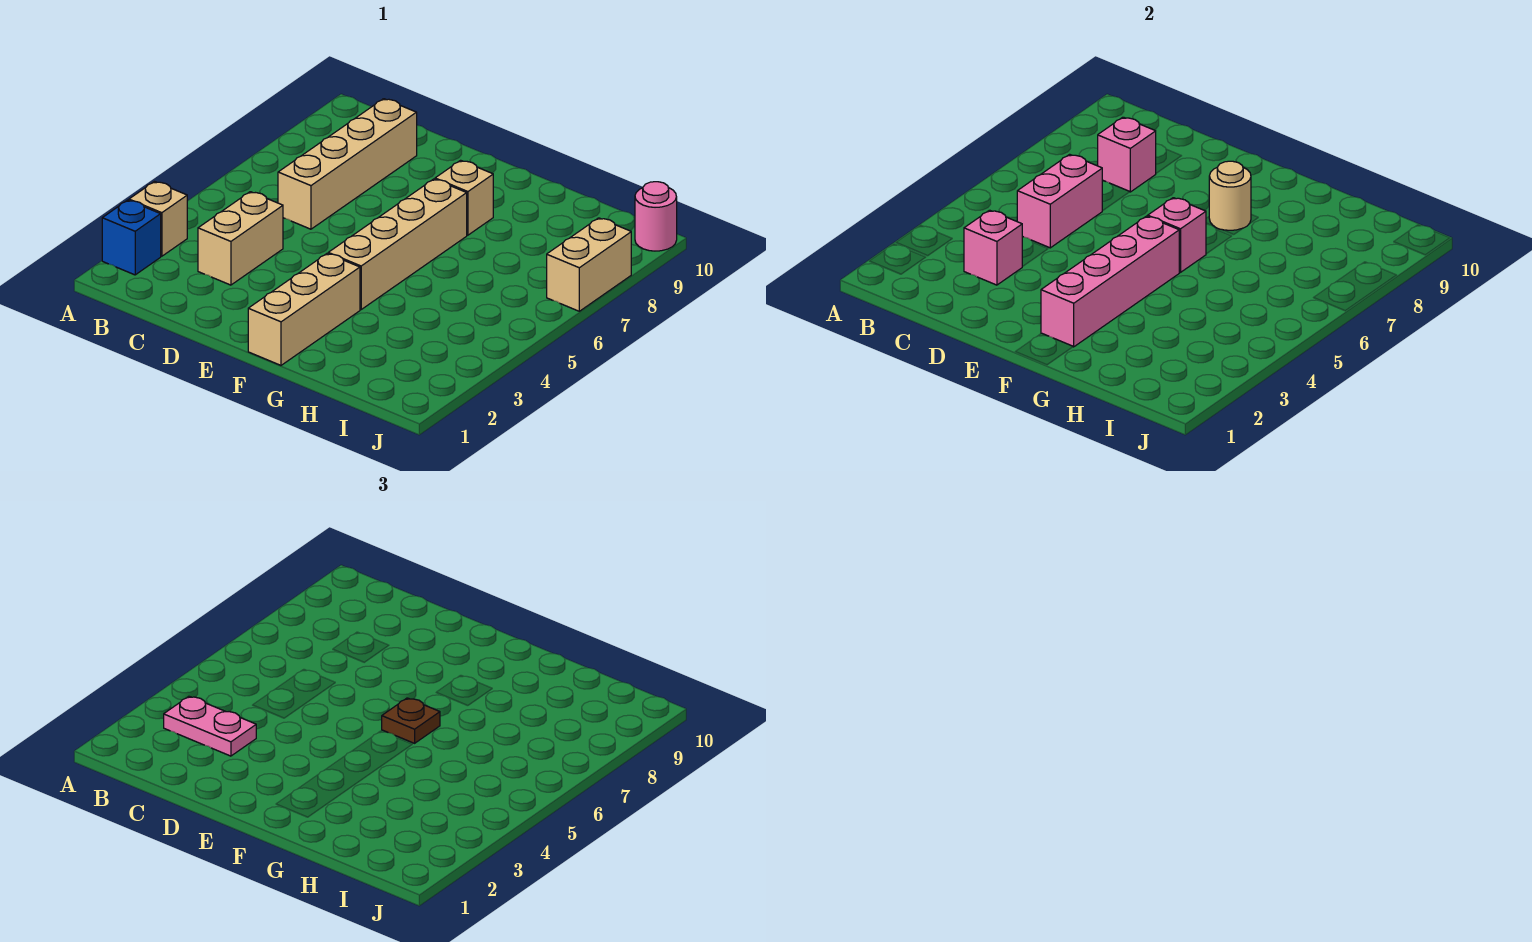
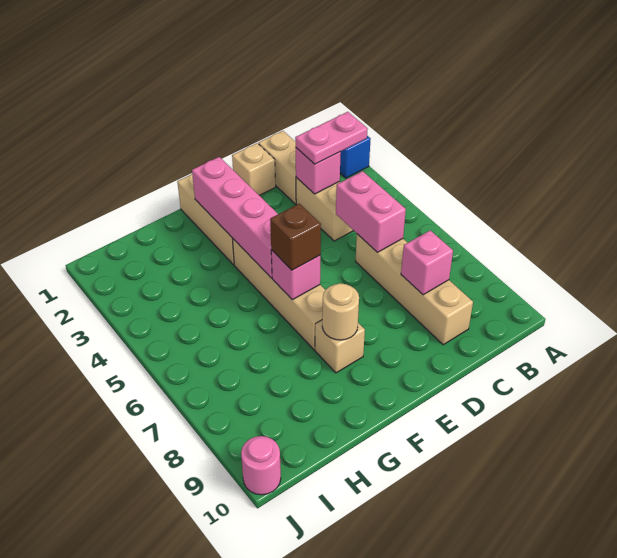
tan 1x1 brick [129,182,187,256] -> tan 1x1 brick moved to [232,143,276,195]
brown 1x1 plate [382,698,440,743] -> brown 1x1 brick [270,204,321,270]
tan 1x2 brick [547,218,631,311] -> tan 1x2 brick moved to [259,131,296,204]

